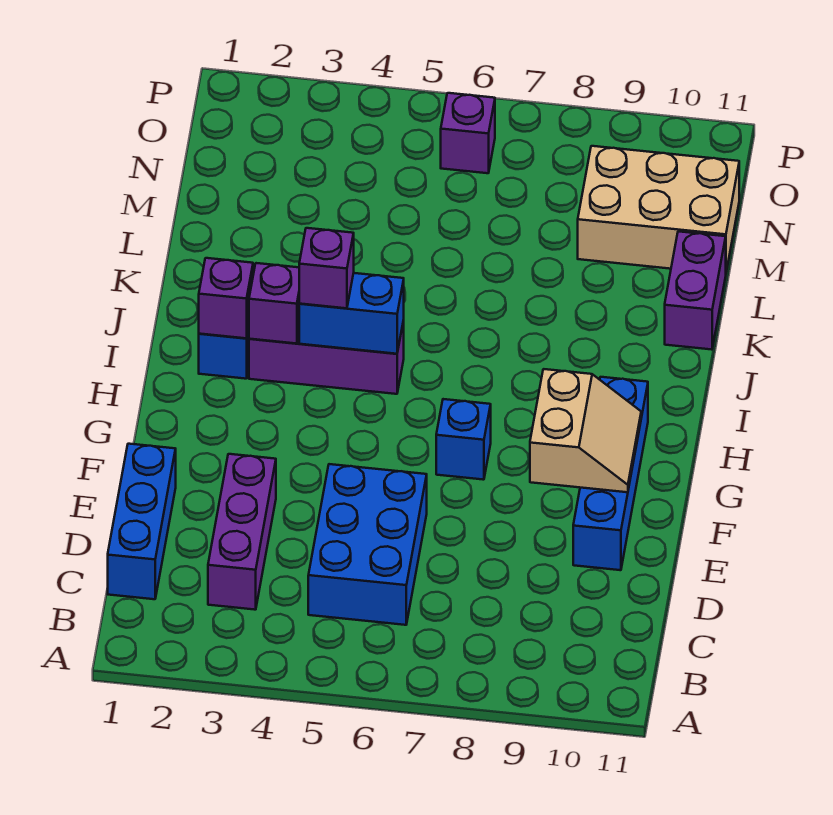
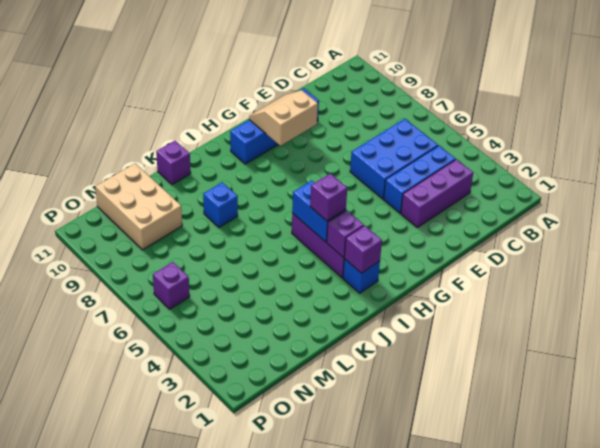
blue 1x3 brick [108,444,176,599] -> blue 1x3 brick moved to [384,146,456,213]
blue 1x1 brick [436,399,491,480] -> blue 1x1 brick moved to [203,182,238,228]
purple 1x2 brick [665,231,726,350] -> purple 1x1 brick [156,141,191,185]

